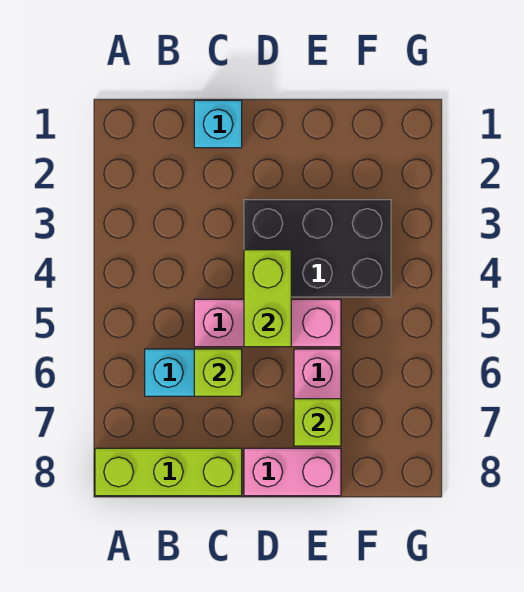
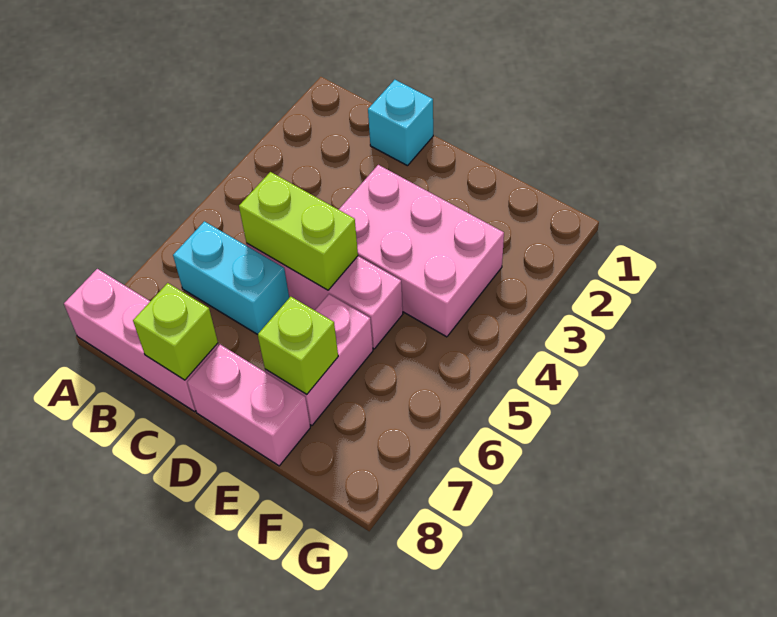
lime 1x3 brick [95,448,242,496] -> pink 1x3 brick [64,269,219,411]
lime 1x1 brick [194,349,242,396] -> lime 1x1 brick moved to [133,283,218,380]
black 2x3 brick [244,200,391,297] -> pink 2x3 brick [339,165,504,337]
lime 1x2 brick [244,250,291,347] -> lime 1x2 brick turned to [239,172,358,290]

